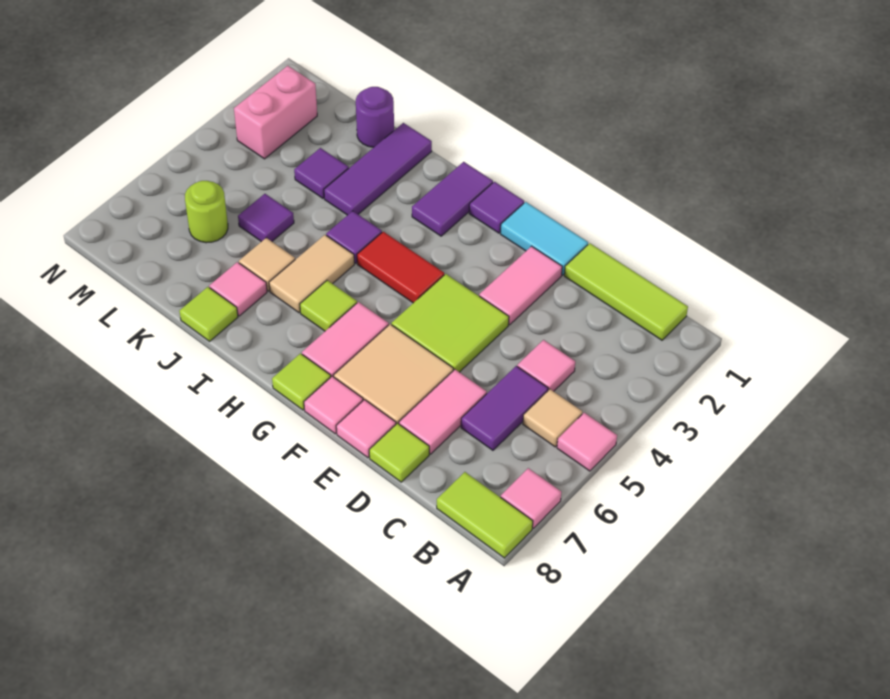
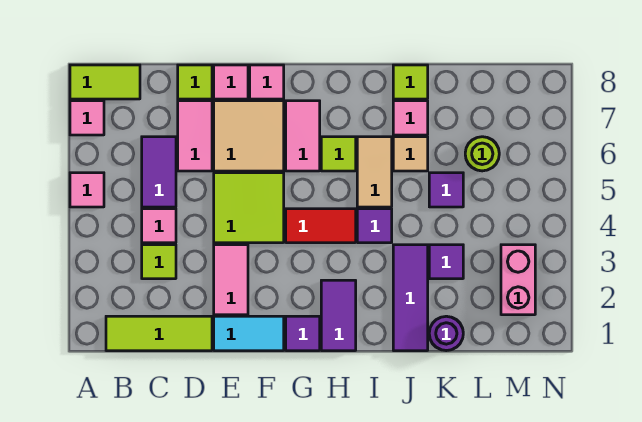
tan 1x1 tile [523,389,582,447] -> none
lime 1x1 tile [272,353,331,410] -> lime 1x1 tile moved to [142,245,176,279]

